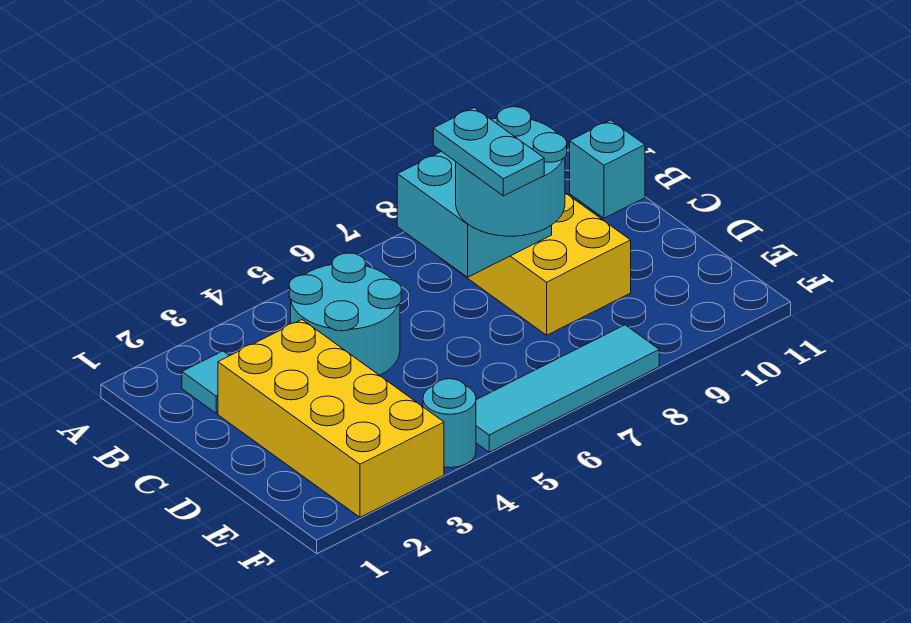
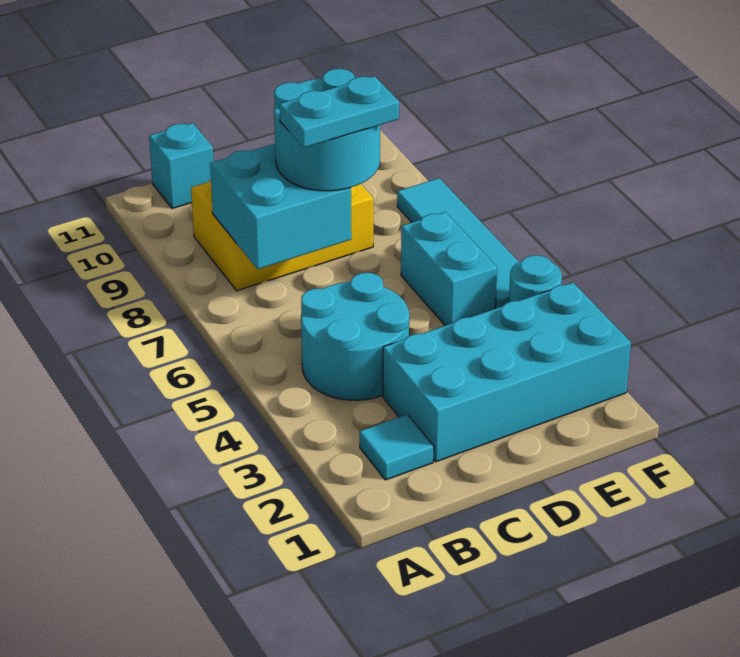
yellow 2x4 brick [218,320,444,517] -> cyan 2x4 brick [383,283,631,462]
none -> cyan 1x2 brick [401,212,497,326]

